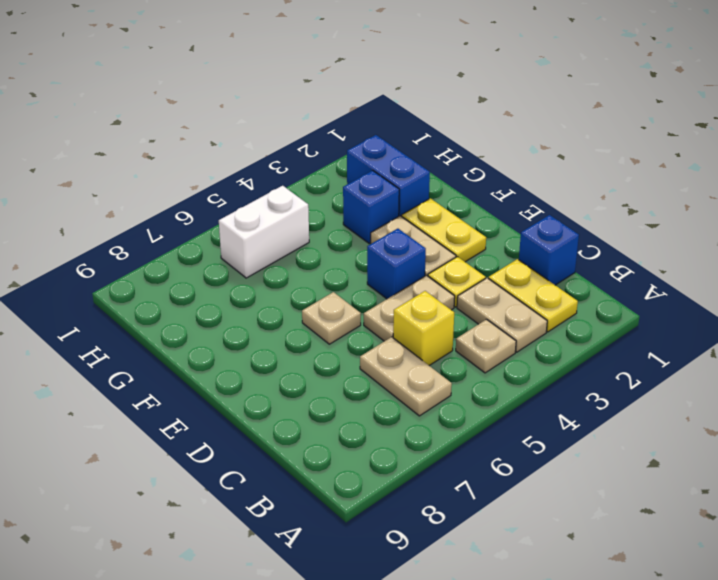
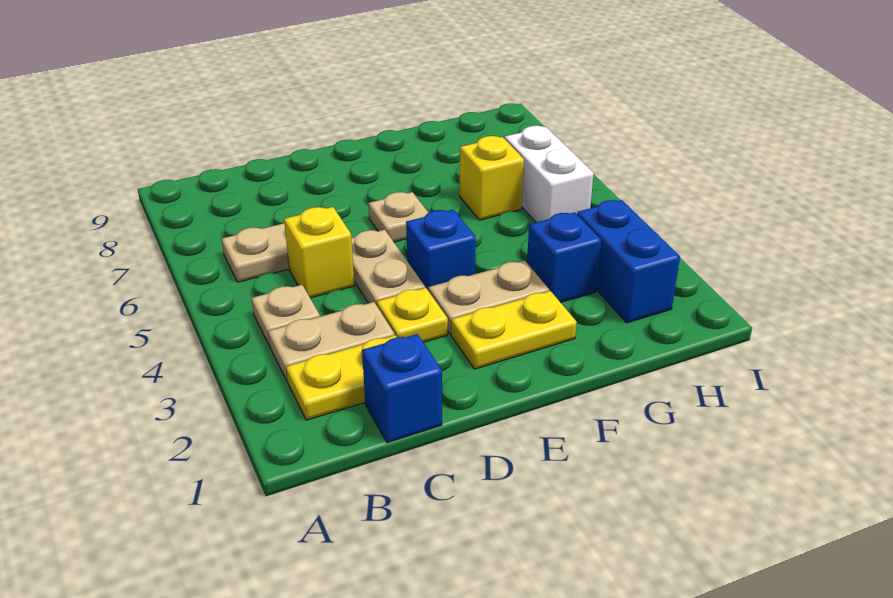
blue 1x2 brick [347,135,430,217] -> blue 1x2 brick turned to [577,200,680,323]
none -> yellow 1x1 brick [460,136,524,220]

